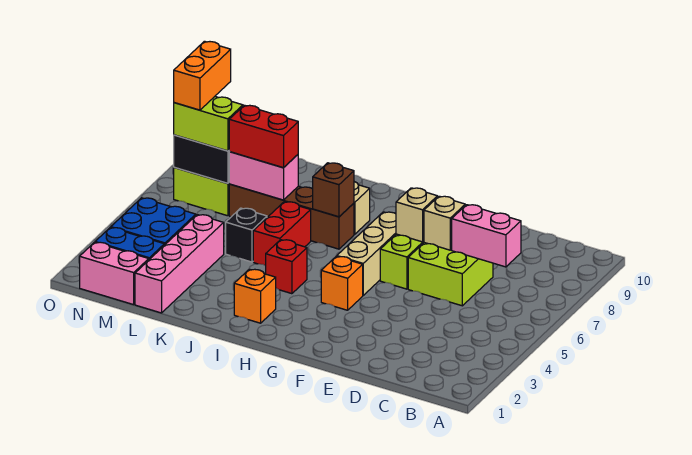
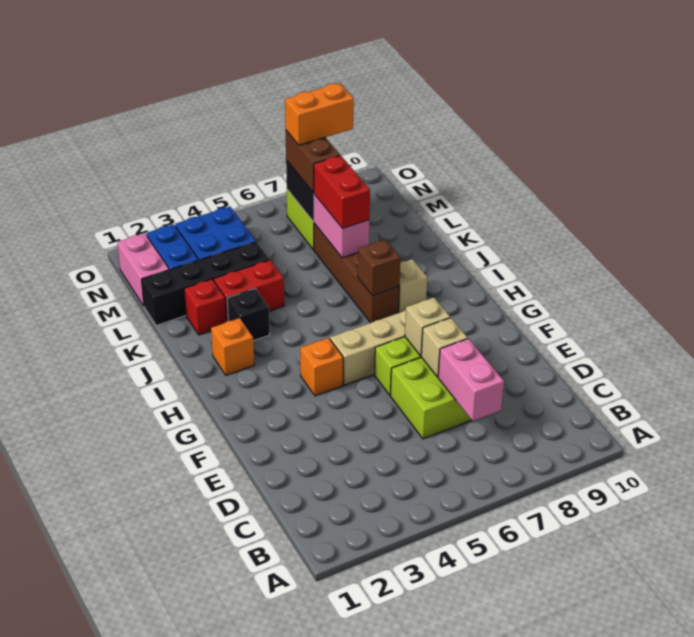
red 1x1 brick [266,240,307,294] -> red 1x1 brick moved to [184,279,226,335]
red 1x2 brick [253,202,311,266] -> red 1x2 brick moved to [214,260,284,322]
black 1x1 brick [226,208,267,262] -> black 1x1 brick moved to [227,289,270,341]
pink 1x4 brick [135,215,224,313] -> black 1x4 brick [142,242,270,326]
lime 1x2 brick [174,97,243,151] -> brown 1x2 brick [286,131,340,193]

